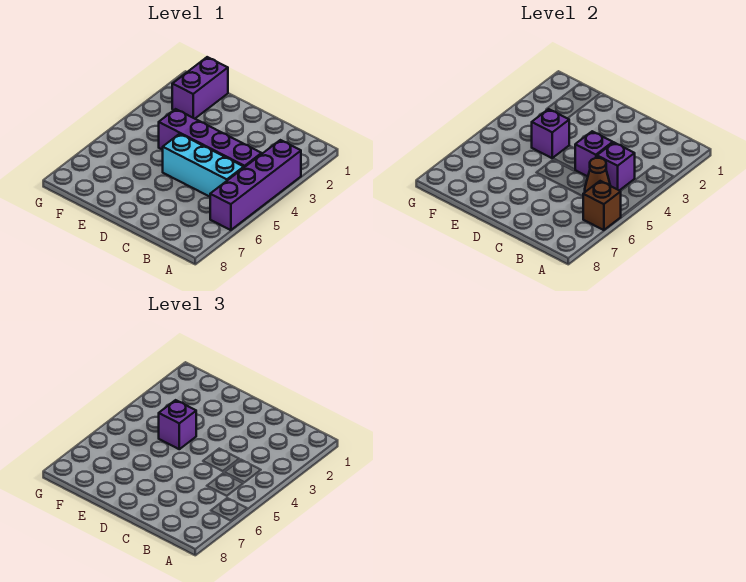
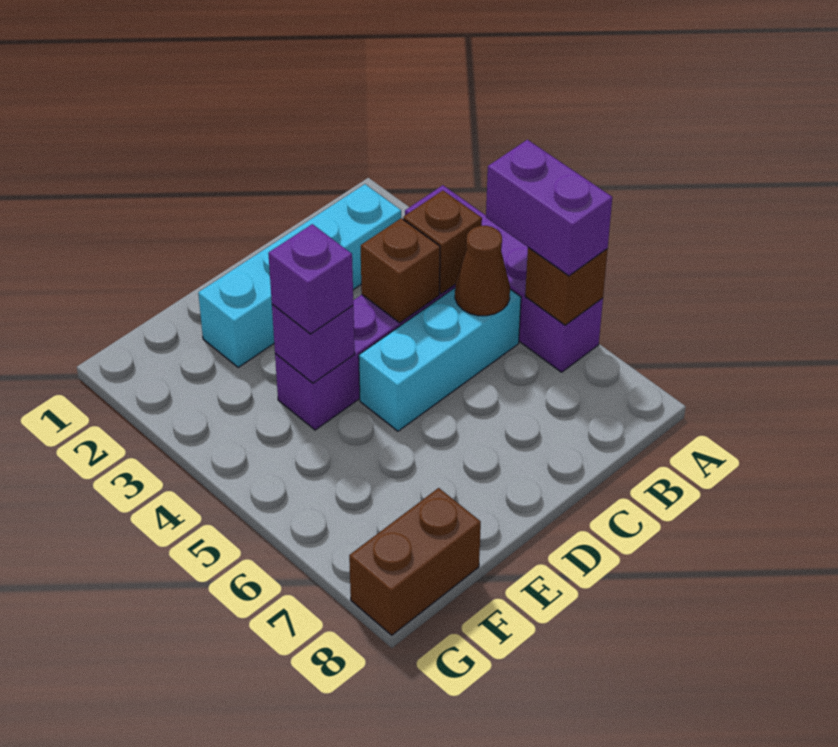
none -> cyan 1x4 brick [198,184,401,367]
purple 1x1 brick [597,143,635,191] -> brown 1x1 brick [403,191,482,294]
purple 1x1 brick [575,131,613,176] -> brown 1x1 brick [361,218,440,323]
purple 1x2 brick [172,57,228,119] -> purple 1x2 brick moved to [486,140,612,276]
none -> brown 1x2 brick [349,488,481,635]

